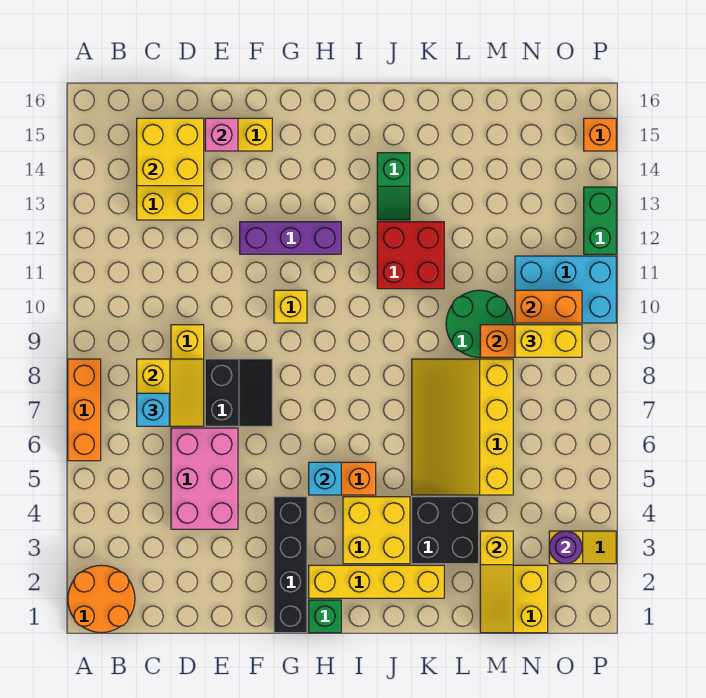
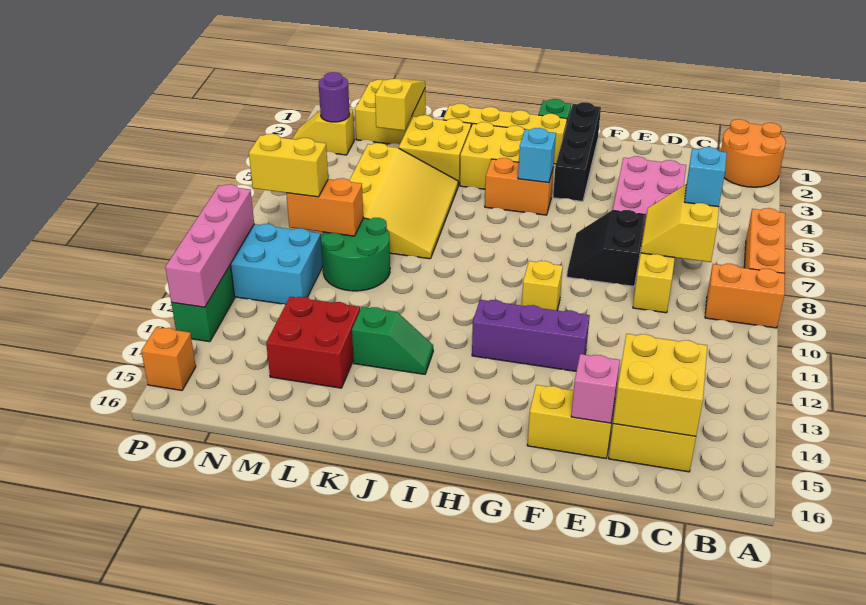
red 2x2 brick [377,222,444,289] -> red 2x2 brick moved to [266,297,360,388]
green 1x2 slope [377,153,410,220] -> green 1x2 slope turned to [352,307,433,374]
black 2x2 brick [412,497,479,564] -> yellow 2x2 brick [399,115,471,186]
orange 1x2 brick [515,290,582,323] -> orange 1x2 brick moved to [705,264,785,328]
none -> pink 1x4 brick [165,184,254,307]

